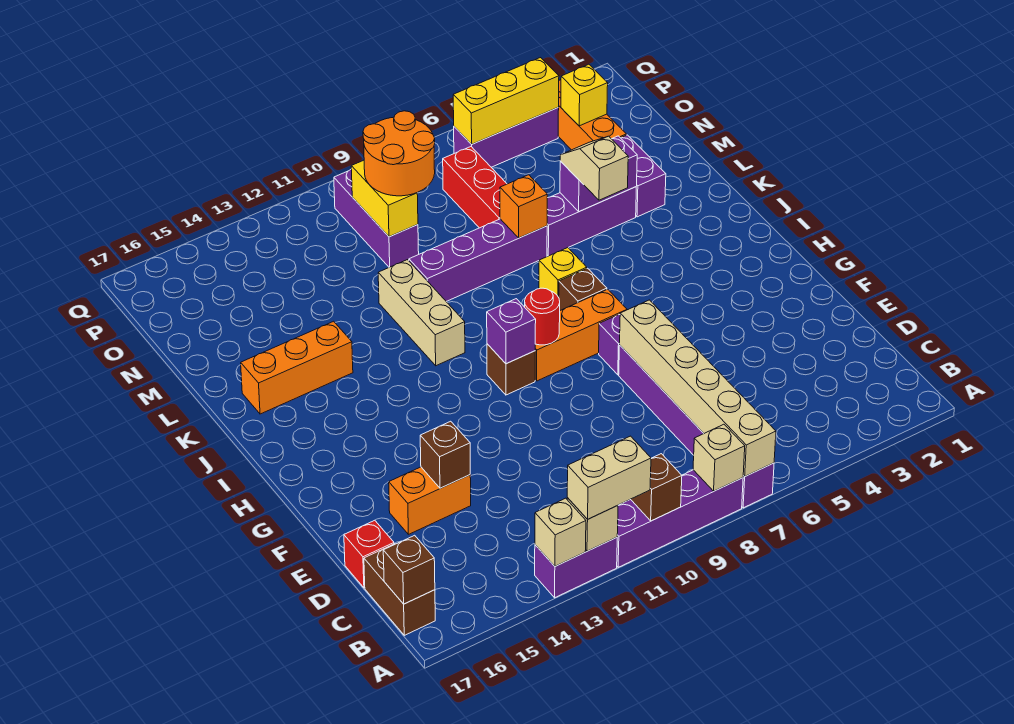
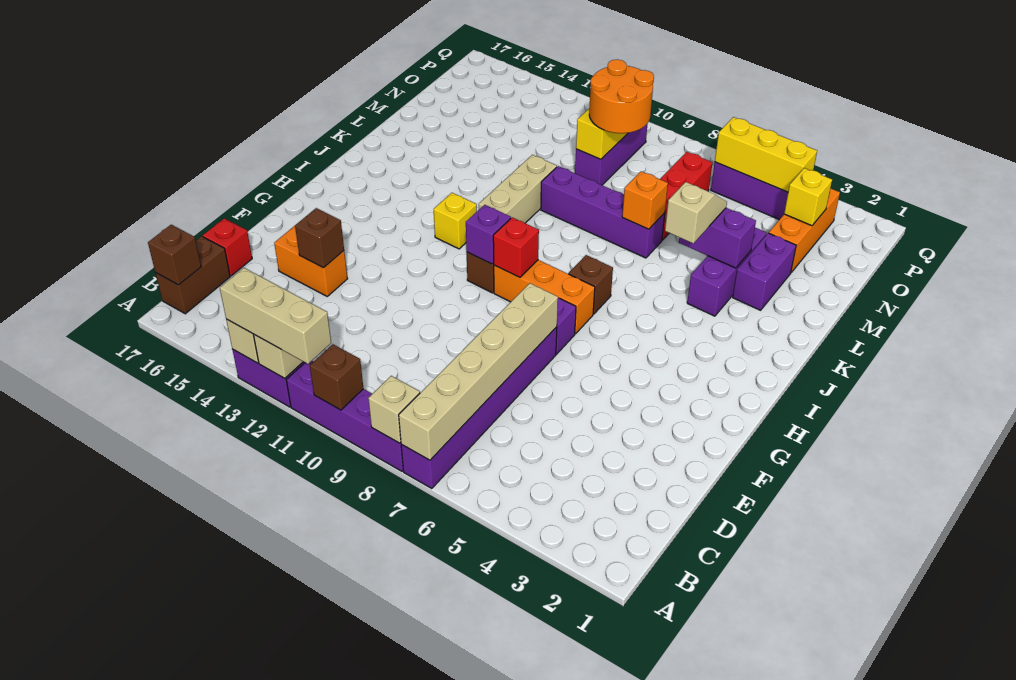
tan 1x2 brick [567,436,651,519] -> tan 1x3 brick [220,268,331,364]
red 1x1 round brick [525,288,560,345] -> red 1x1 brick [493,217,539,277]
yellow 1x1 brick [539,248,587,297] -> yellow 1x1 brick moved to [434,193,477,249]
orange 1x3 brick [241,321,353,414] -> none
purple 1x3 brick [547,187,636,256] -> purple 1x3 brick turned to [687,228,767,316]

